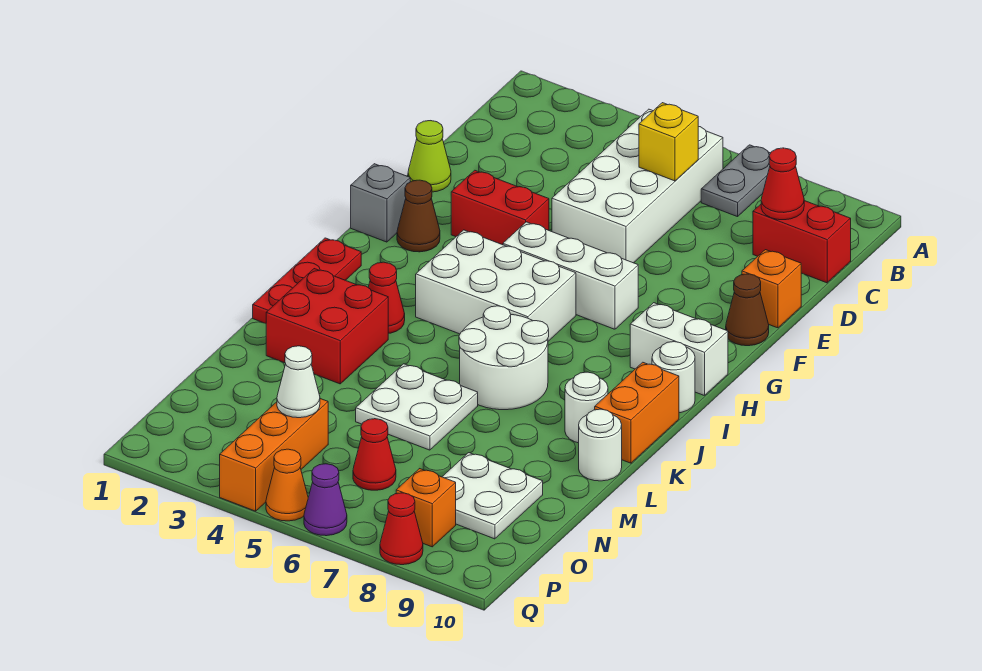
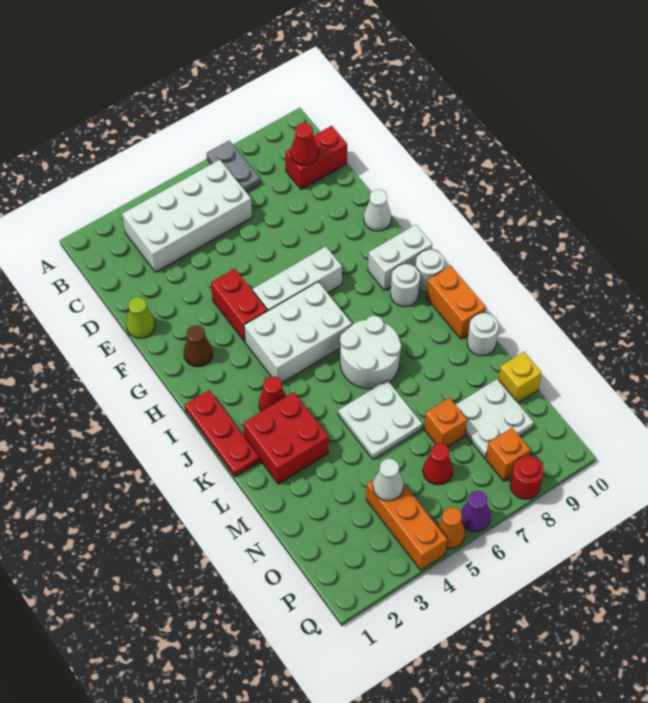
white 2x4 brick [552,109,723,263] -> white 2x4 brick turned to [122,160,252,272]
yellow 1x1 brick [639,103,698,181] -> yellow 1x1 brick moved to [498,352,542,403]
orange 1x1 brick [742,250,801,328] -> orange 1x1 brick moved to [424,398,467,447]
red 1x2 brick [451,170,549,245] -> red 1x2 brick turned to [211,269,267,342]
brown 1x1 cone [726,274,769,346] -> white 1x1 cone [364,189,391,231]
grey 1x1 brick [351,164,410,242] -> none
white 1x1 round brick [565,372,608,443] -> white 1x1 round brick moved to [391,264,420,307]
red 1x1 cone [380,493,423,565] -> red 1x1 round brick [510,456,544,499]

